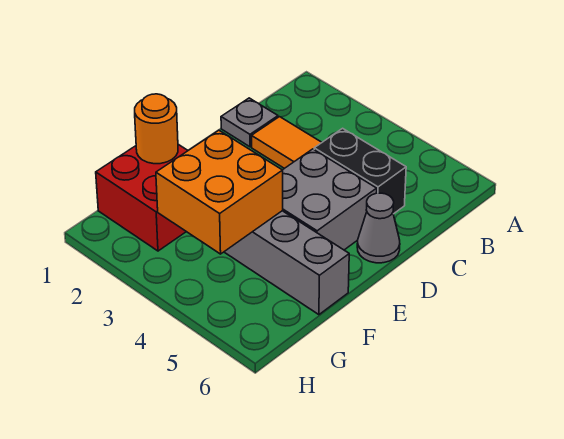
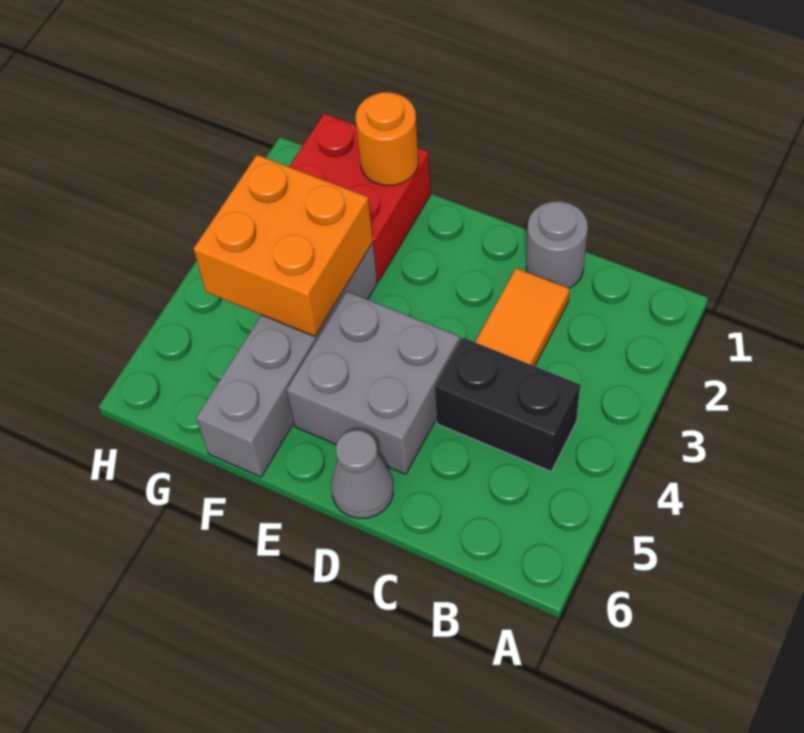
grey 1x1 plate [221,98,278,147] -> grey 1x1 round brick [526,201,588,288]
black 1x2 brick [314,128,406,214] -> black 1x2 brick turned to [435,338,580,471]

